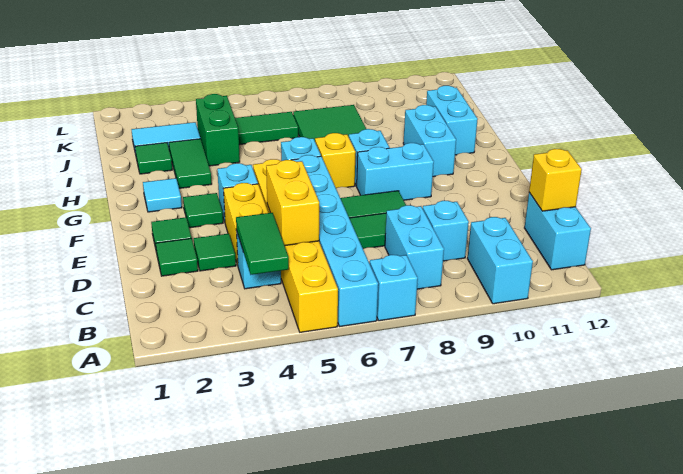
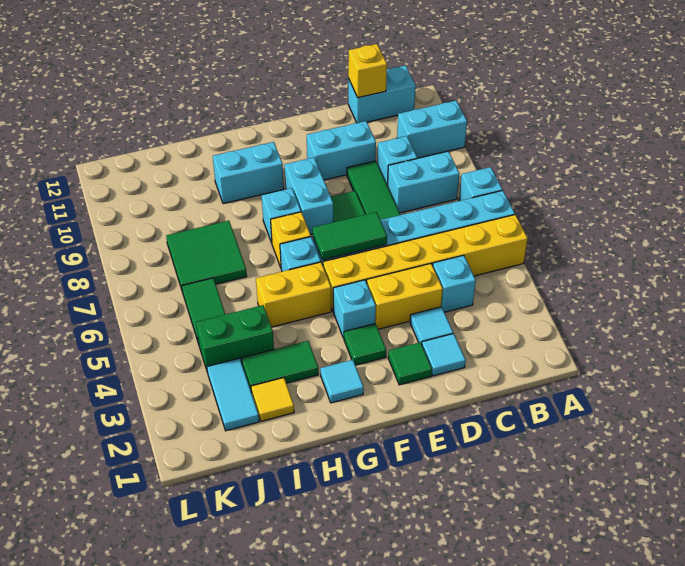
green 1x2 tile [236,213,289,275] -> green 1x2 tile moved to [313,212,387,260]
yellow 1x2 brick [266,160,319,245] -> yellow 1x2 brick moved to [256,262,331,327]
green 1x1 tile [156,238,198,276] -> cyan 1x1 tile [422,334,466,376]
green 1x1 tile [194,234,236,271] -> cyan 1x1 tile [410,307,453,344]
cyan 1x2 brick [426,86,478,155] -> cyan 1x2 brick moved to [307,121,376,180]
green 1x1 tile [135,143,172,174] -> yellow 1x1 tile [251,378,294,421]

